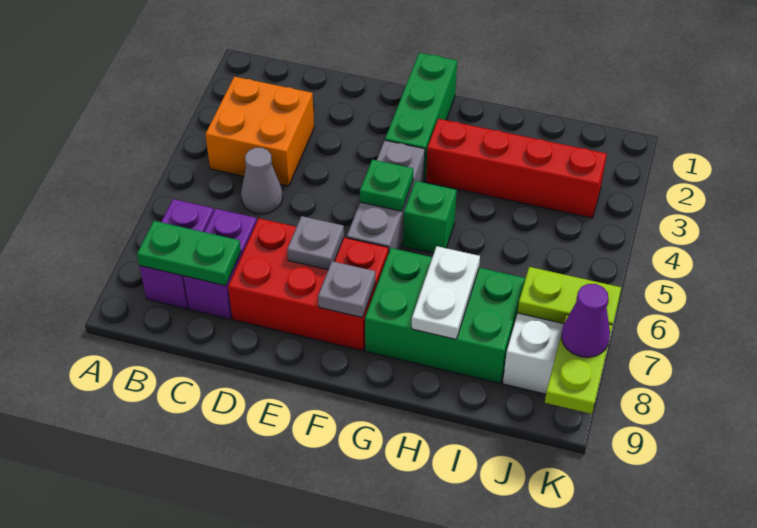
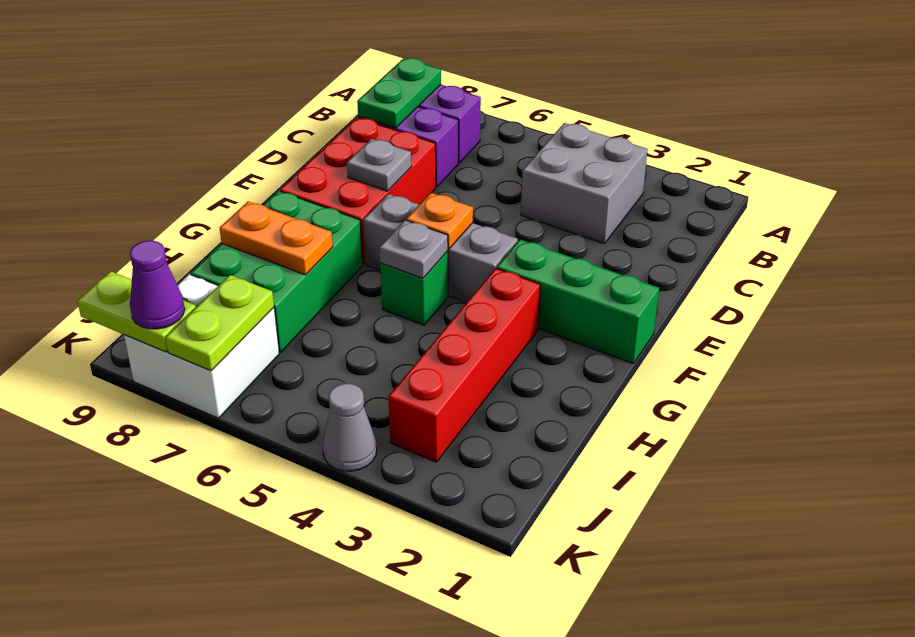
orange 2x2 brick [205,77,314,186] -> grey 2x2 brick [521,123,648,244]
grey 1x1 cone [241,148,283,214] -> grey 1x1 cone moved to [323,384,377,471]
green 1x1 plate [360,160,413,211] -> orange 1x1 plate [406,193,473,249]
grey 1x1 plate [318,261,375,318] -> grey 1x1 plate moved to [379,220,448,278]
white 1x2 plate [412,246,480,339] -> orange 1x2 plate [220,201,333,275]

